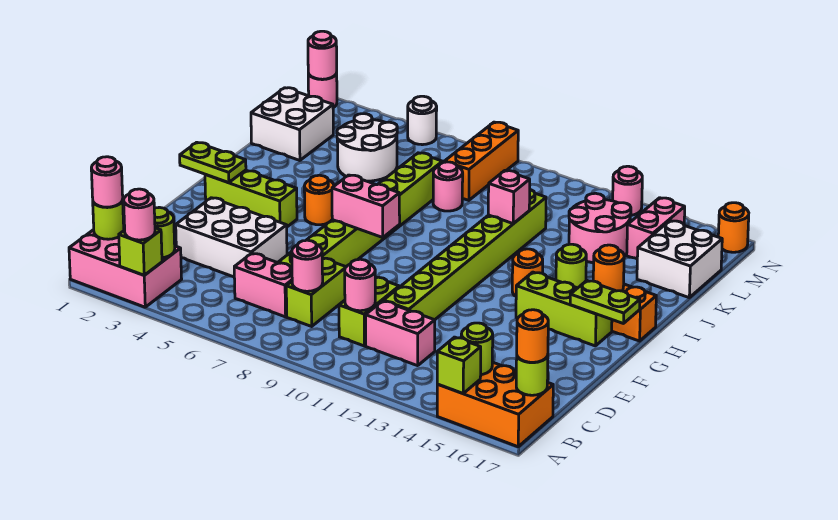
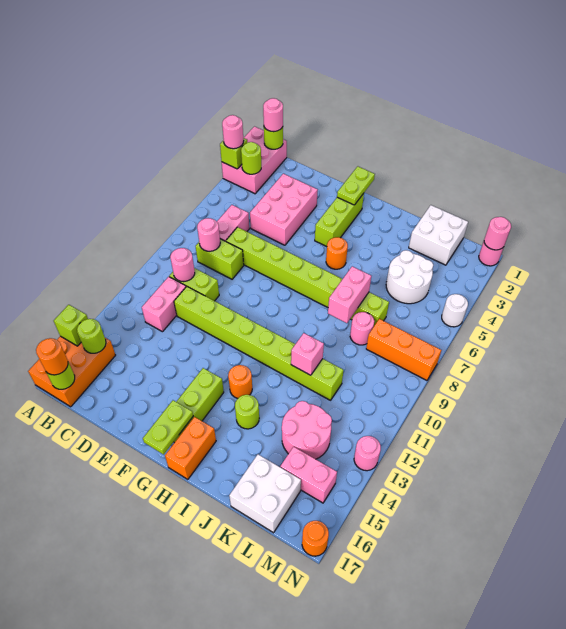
white 2x3 brick [176,198,287,277] -> pink 2x3 brick [250,174,318,245]
pink 1x2 brick [332,175,400,238] -> pink 1x2 brick moved to [328,266,371,323]
orange 1x1 round brick [593,245,624,291] -> none

